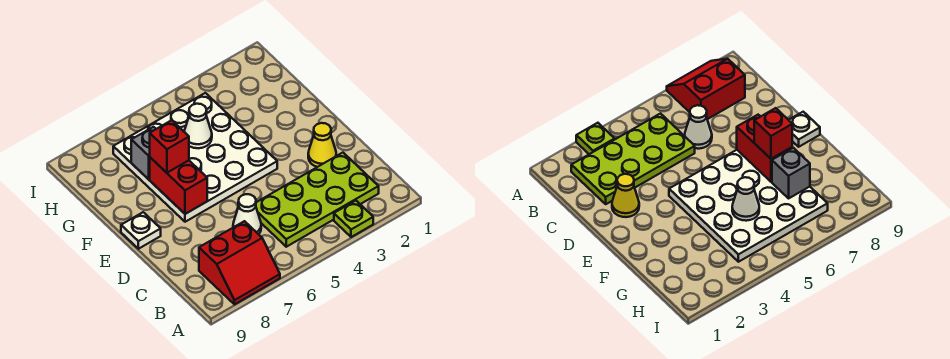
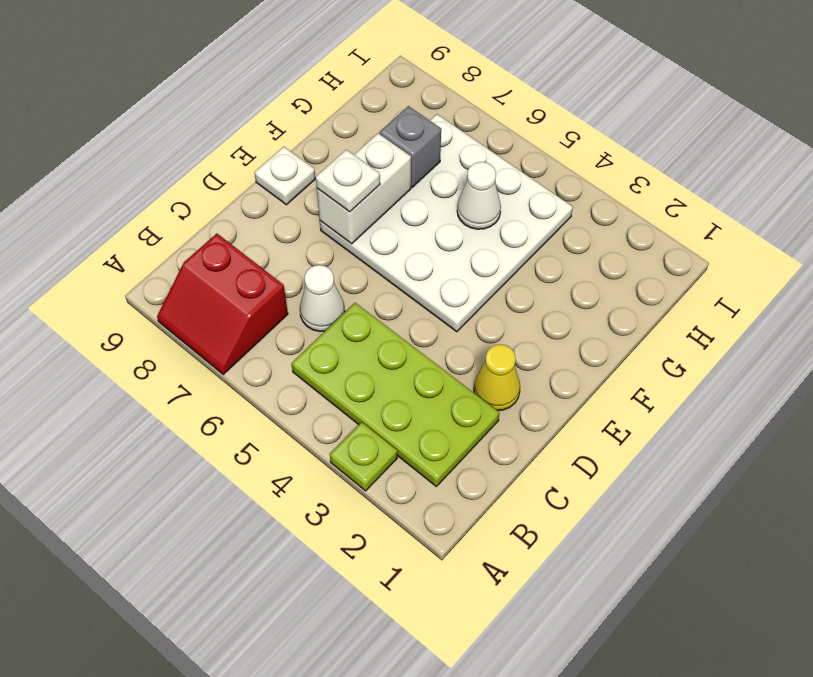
red 1x2 brick [150,157,207,214] -> white 1x2 brick [317,133,411,244]
none -> white 1x1 plate [316,150,380,212]
red 1x1 brick [150,120,189,173] -> none

